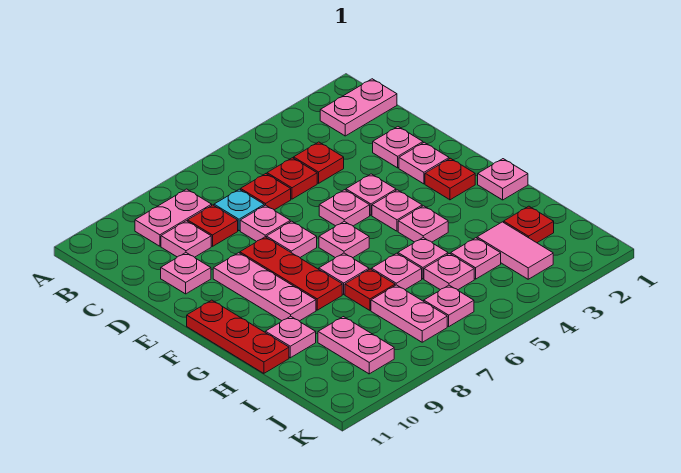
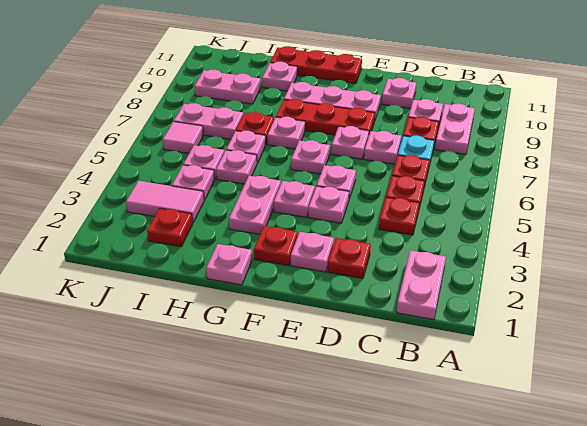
pink 1x1 plate [373,127,423,168] -> red 1x1 plate [328,238,371,279]
pink 1x1 plate [398,206,448,242] -> pink 1x2 plate [229,176,281,234]
pink 1x1 plate [424,285,474,326] -> pink 1x1 tile [163,122,203,153]

